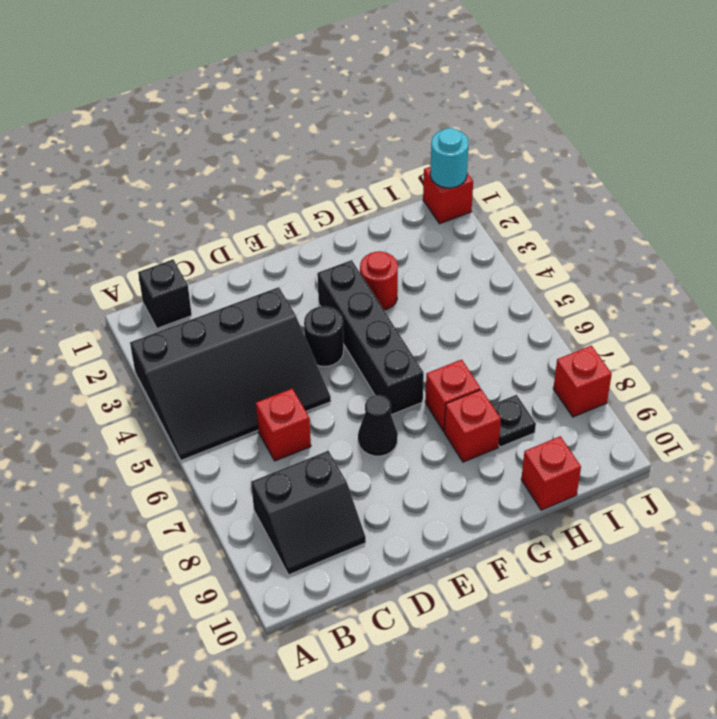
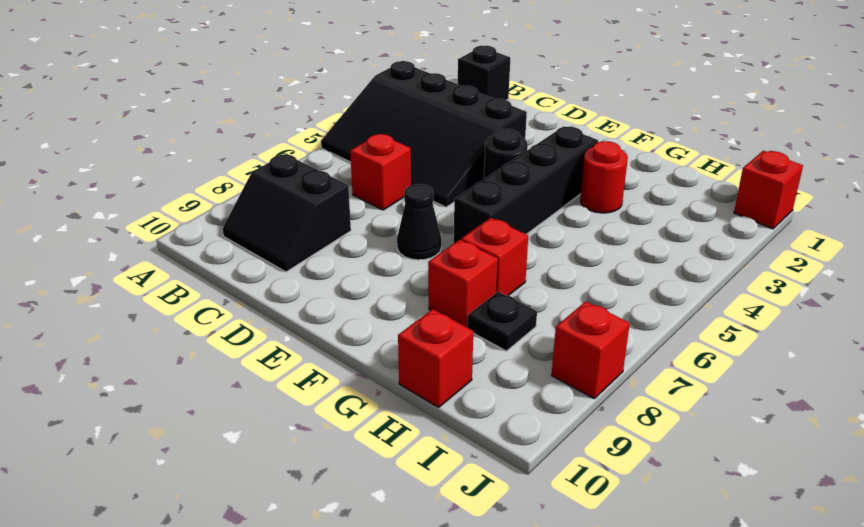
cyan 1x1 round brick [430,128,469,188] -> none

